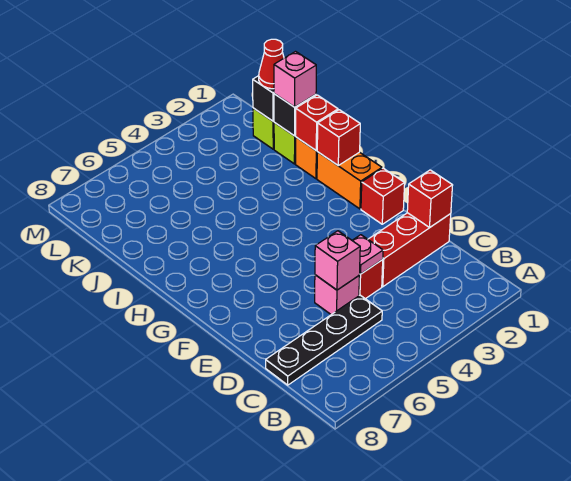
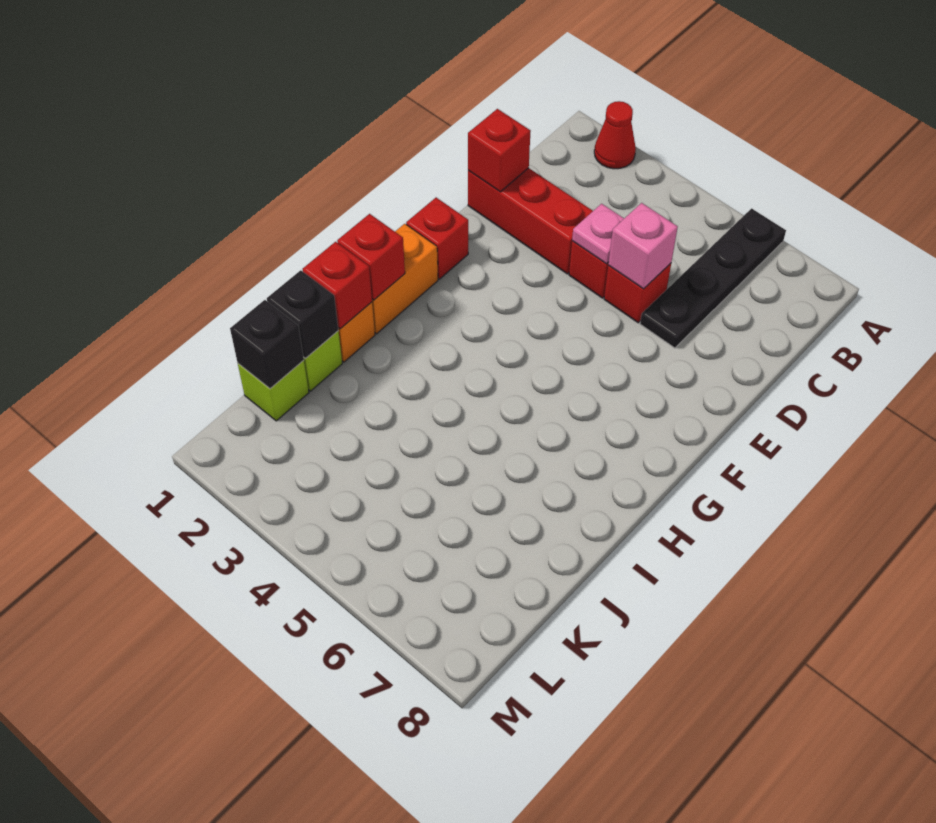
black 1x4 plate [266,295,382,385] -> black 1x4 plate turned to [640,209,786,348]
pink 1x1 brick [315,275,359,315] -> red 1x1 brick [604,263,671,323]
pink 1x1 brick [274,52,316,107] -> none
red 1x1 cone [259,39,284,89] -> red 1x1 cone moved to [594,101,636,169]

